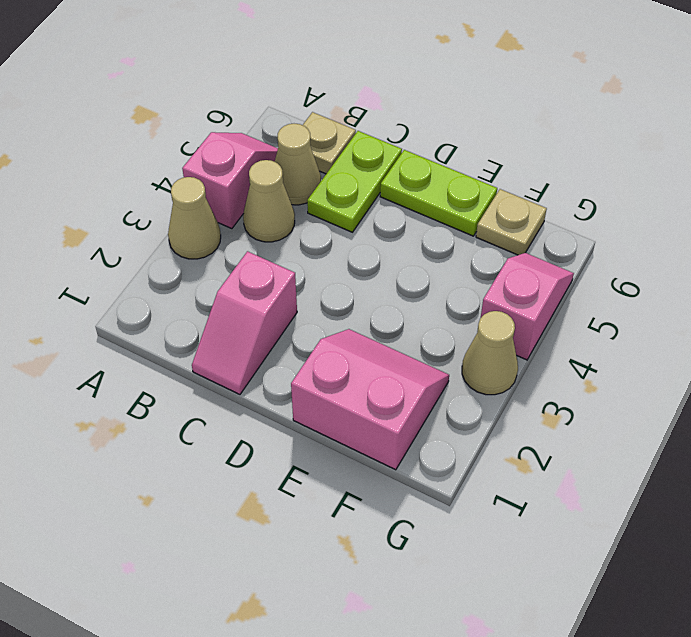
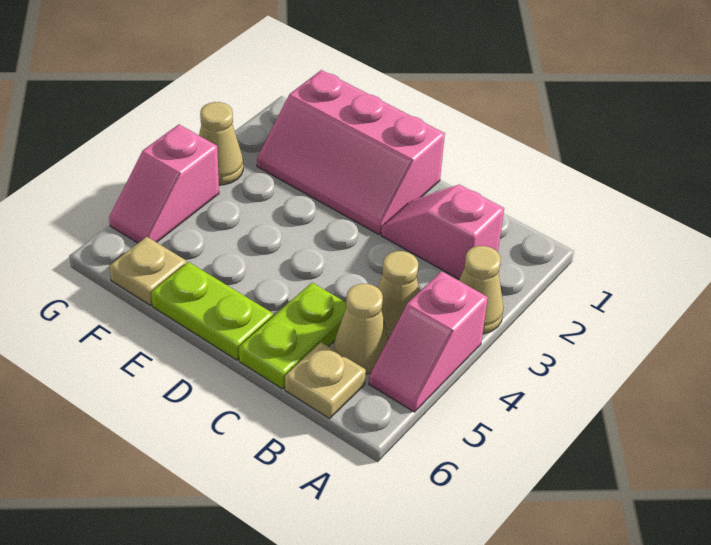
pink 1x2 slope [192,251,297,394] -> pink 1x2 slope turned to [381,184,504,279]
pink 2x2 slope [291,329,449,470] -> pink 2x3 slope [257,70,445,234]

